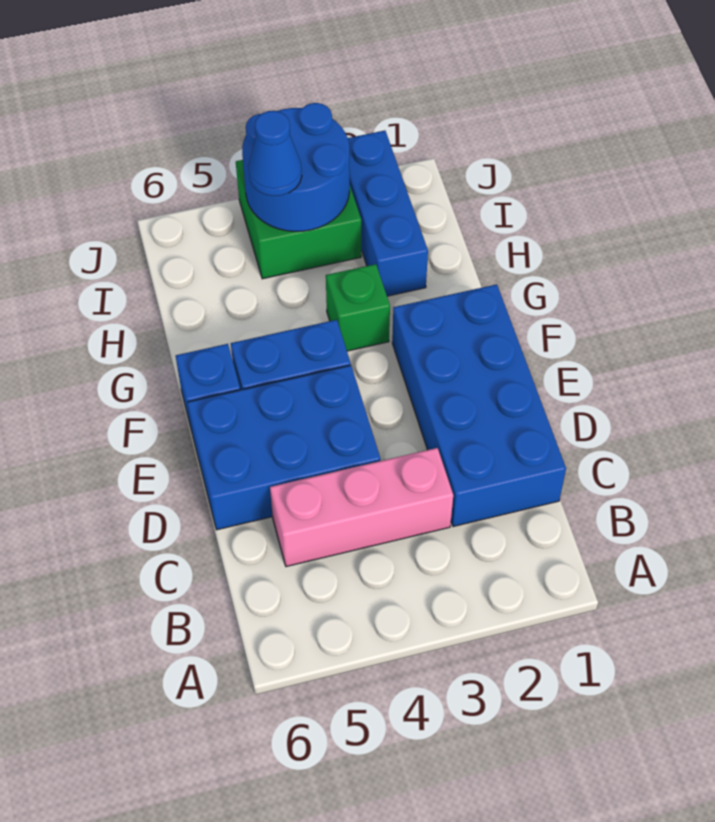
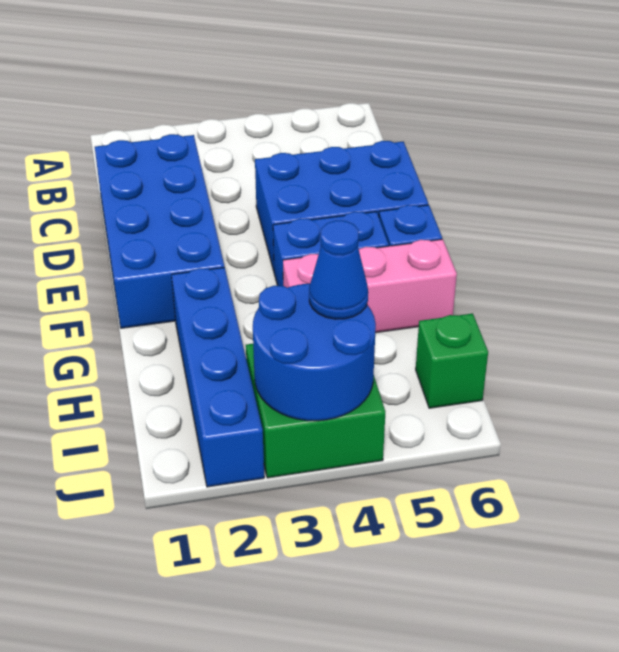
pink 1x3 brick [270,448,453,567] -> pink 1x3 brick moved to [283,239,457,333]
green 1x1 brick [326,264,390,351] -> green 1x1 brick moved to [416,313,488,408]
blue 1x3 brick [348,131,428,296] -> blue 1x4 brick [172,267,264,487]

